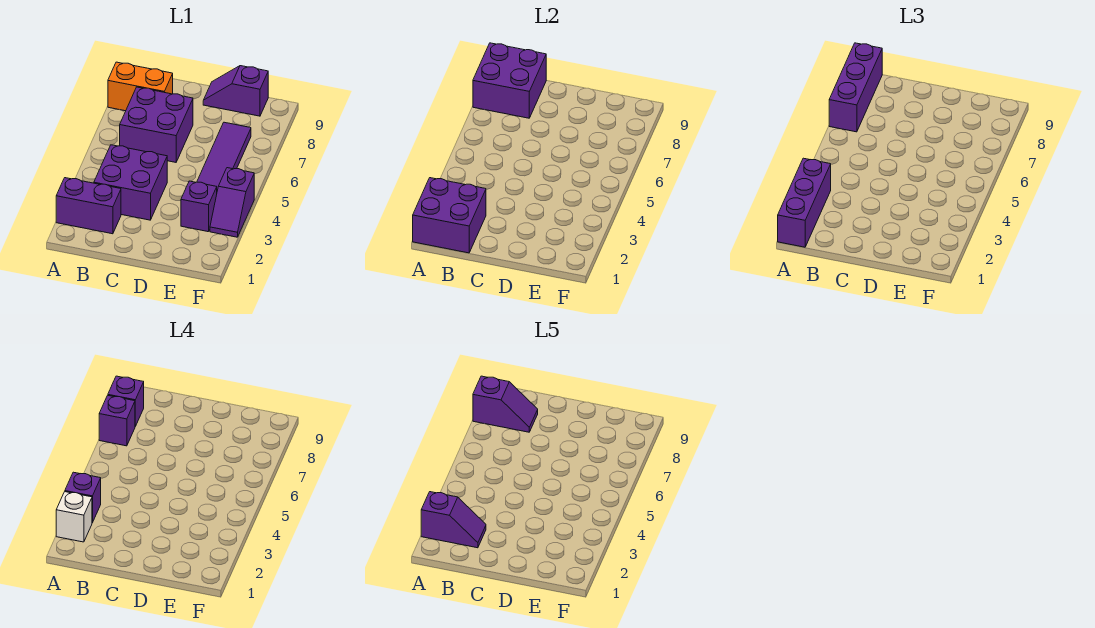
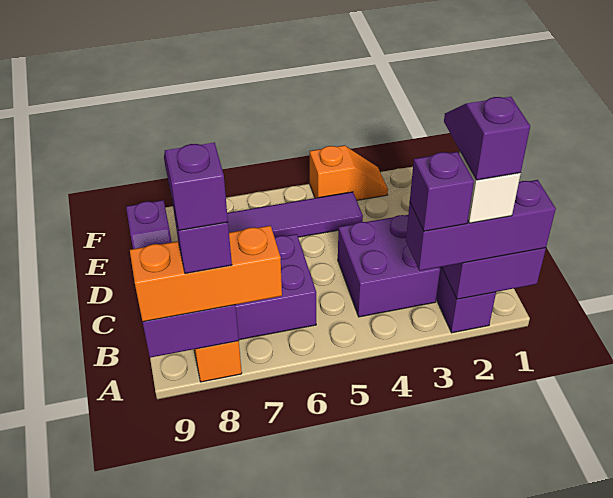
purple 1x3 brick [829,43,882,132] -> orange 1x3 brick [130,226,282,322]
purple 1x1 brick [99,396,135,446] -> none
purple 1x1 brick [181,181,217,232] -> none
purple 1x2 slope [210,168,254,237] -> orange 1x2 slope [310,145,388,200]

